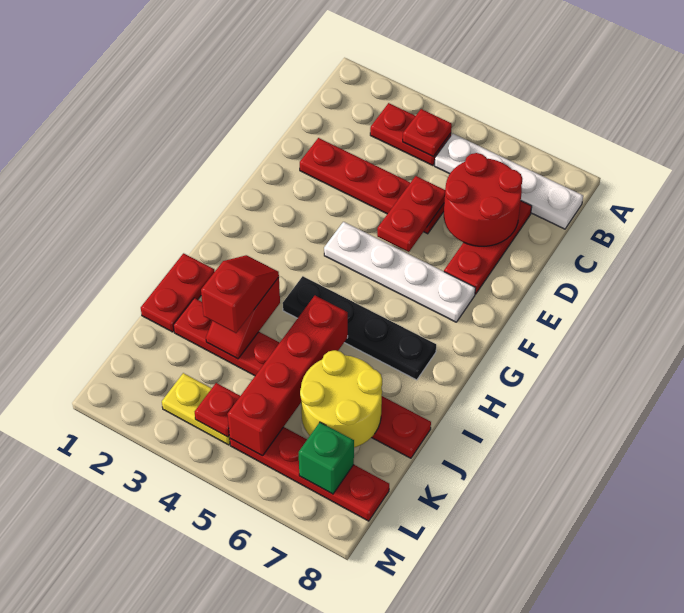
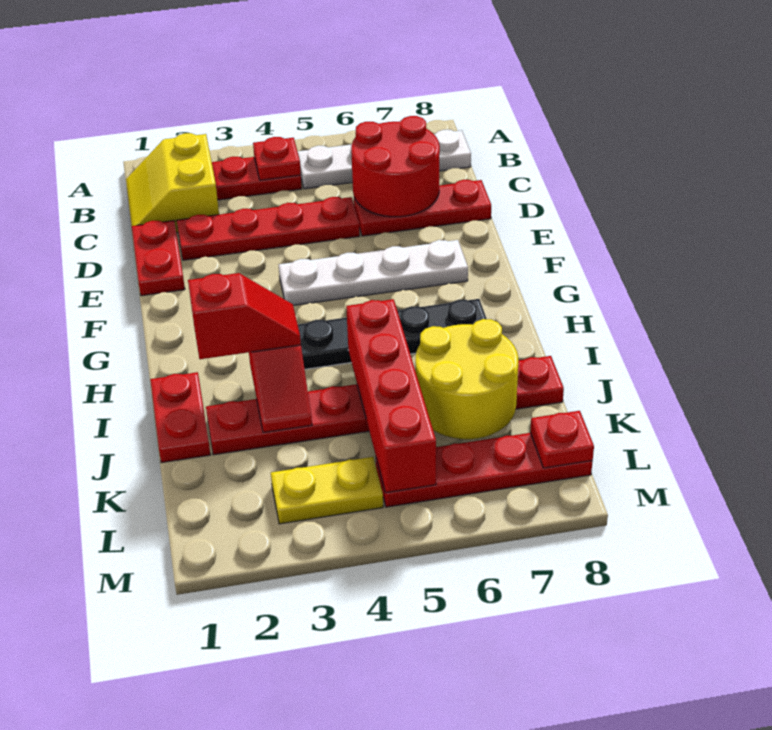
none -> yellow 2x2 slope [126,133,219,233]
red 1x3 plate [444,201,532,294] -> red 1x3 plate turned to [354,180,491,236]
red 1x2 plate [377,176,445,252] -> red 1x2 plate moved to [132,221,185,296]
red 1x2 slope [201,255,279,333] -> red 1x2 slope turned to [188,273,301,359]
red 1x1 plate [195,383,240,437] -> red 1x1 plate moved to [530,411,594,468]
green 1x1 brick [299,422,354,494] -> none

